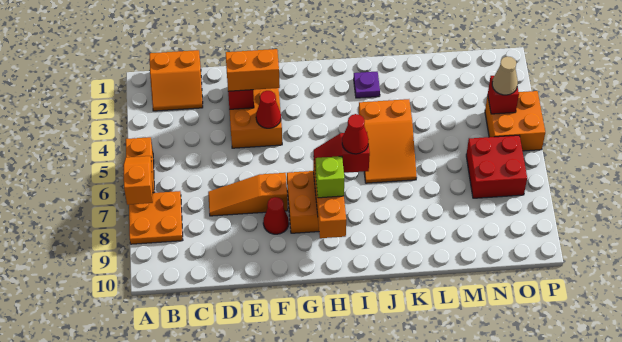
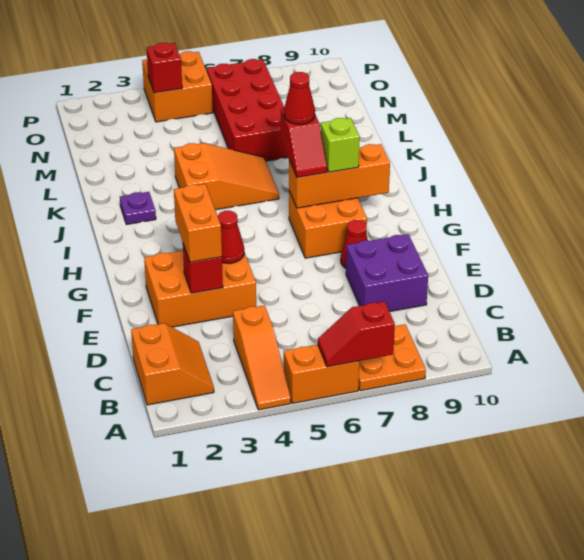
orange 1x2 slope [124,156,153,205] -> red 1x2 slope [318,302,395,367]
orange 1x3 slope [208,173,288,216] -> orange 1x3 slope moved to [233,305,291,410]
none -> purple 2x2 brick [346,234,428,312]
red 2x2 brick [466,135,527,198] -> red 2x4 brick [207,59,288,161]
tan 1x1 cone [492,56,518,95] -> none

